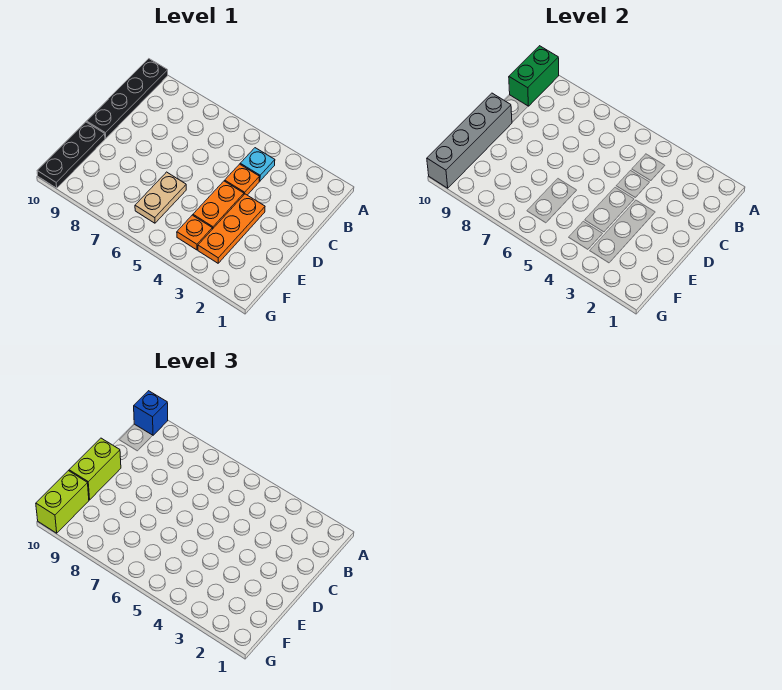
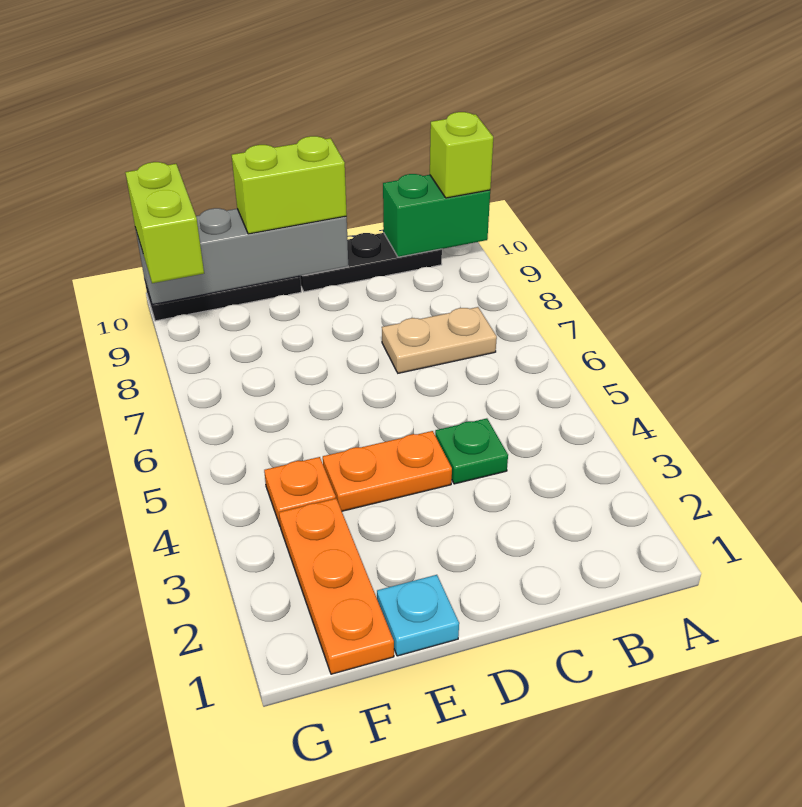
black 1x4 plate [86,59,168,138] -> black 1x3 plate [300,233,442,292]
blue 1x1 brick [134,391,168,435] -> lime 1x1 brick [430,112,493,198]
cyan 1x1 plate [240,148,275,181] -> cyan 1x1 plate moved to [377,575,459,656]
orange 1x1 plate [225,164,259,195] -> green 1x1 plate [435,418,508,484]
orange 1x3 plate [198,194,265,263] -> orange 1x3 plate turned to [279,499,394,674]
tan 1x2 plate [135,172,186,223] -> tan 1x2 plate moved to [382,307,497,373]
lime 1x2 brick [36,471,89,533] -> lime 1x2 brick turned to [125,162,204,283]

